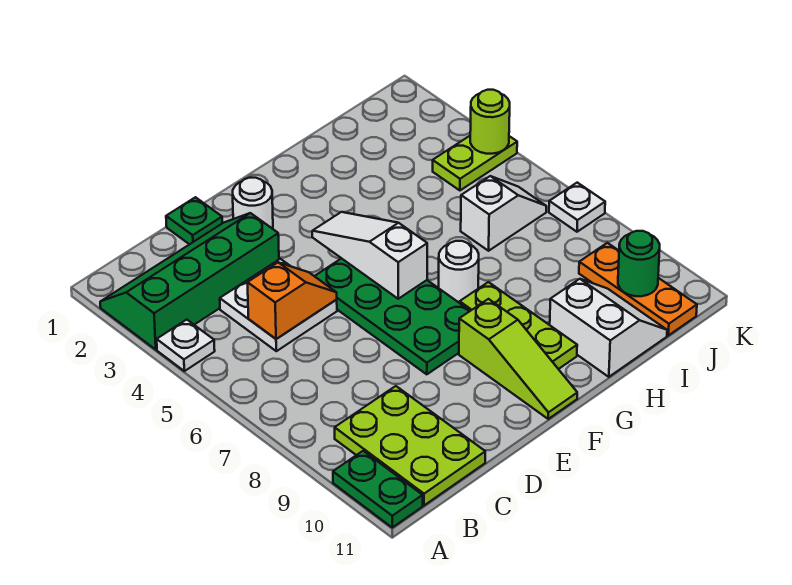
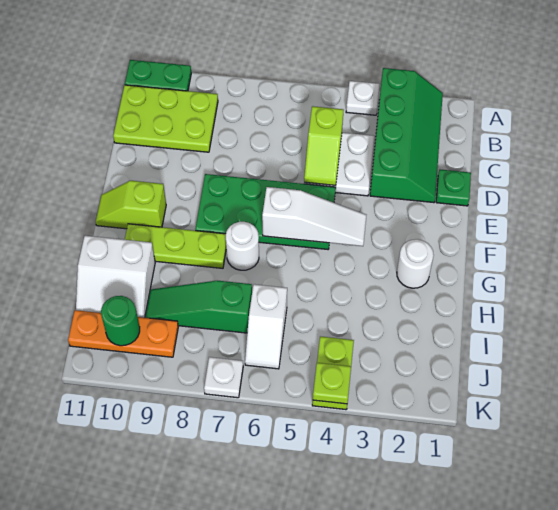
orange 1x2 slope [247,262,337,339] -> lime 1x2 slope [304,106,344,185]
white 1x1 round brick [233,178,273,229] -> white 1x1 round brick moved to [397,239,434,288]
lime 1x3 slope [459,299,577,419] -> lime 1x2 slope [96,181,166,229]
none -> green 1x3 slope [145,281,252,333]
lime 1x1 round brick [470,90,510,154] -> lime 1x1 plate [313,363,351,404]

